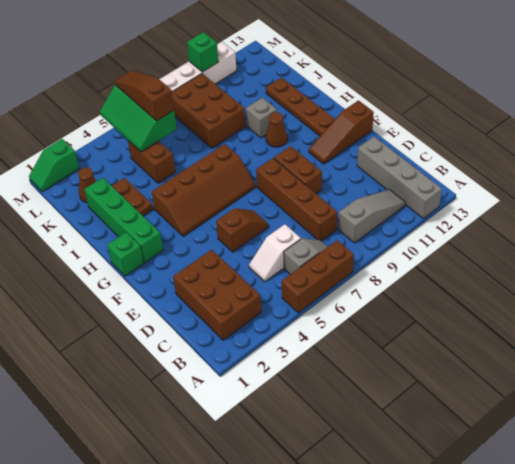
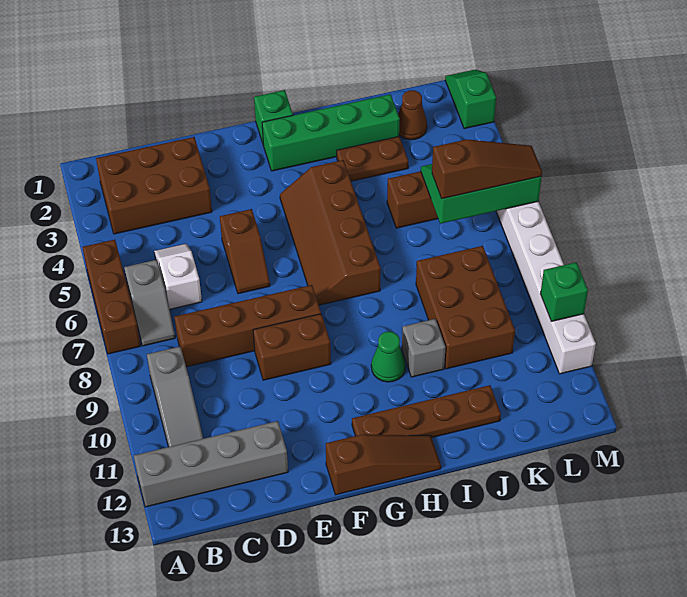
brown 1x3 slope [309,100,374,164] -> brown 1x3 slope turned to [326,435,441,495]
brown 1x1 cone [266,112,287,147] -> green 1x1 cone [371,332,406,382]
brown 2x3 brick [172,74,245,148] -> brown 2x3 brick turned to [416,246,515,369]

